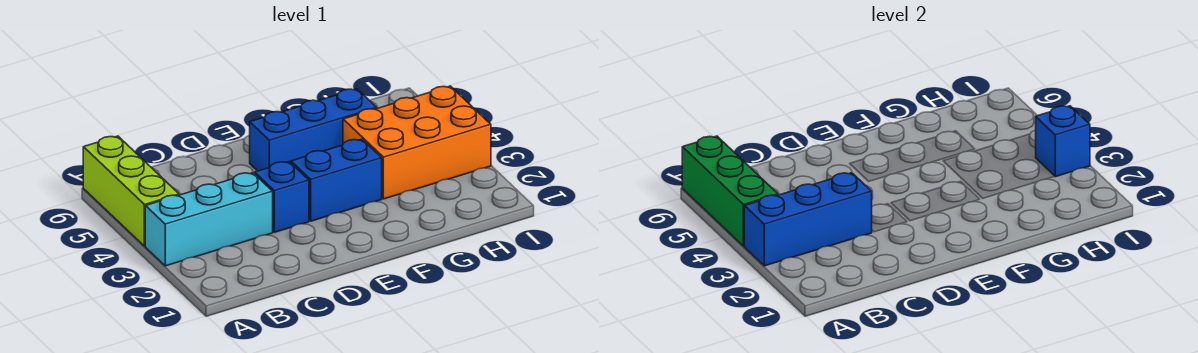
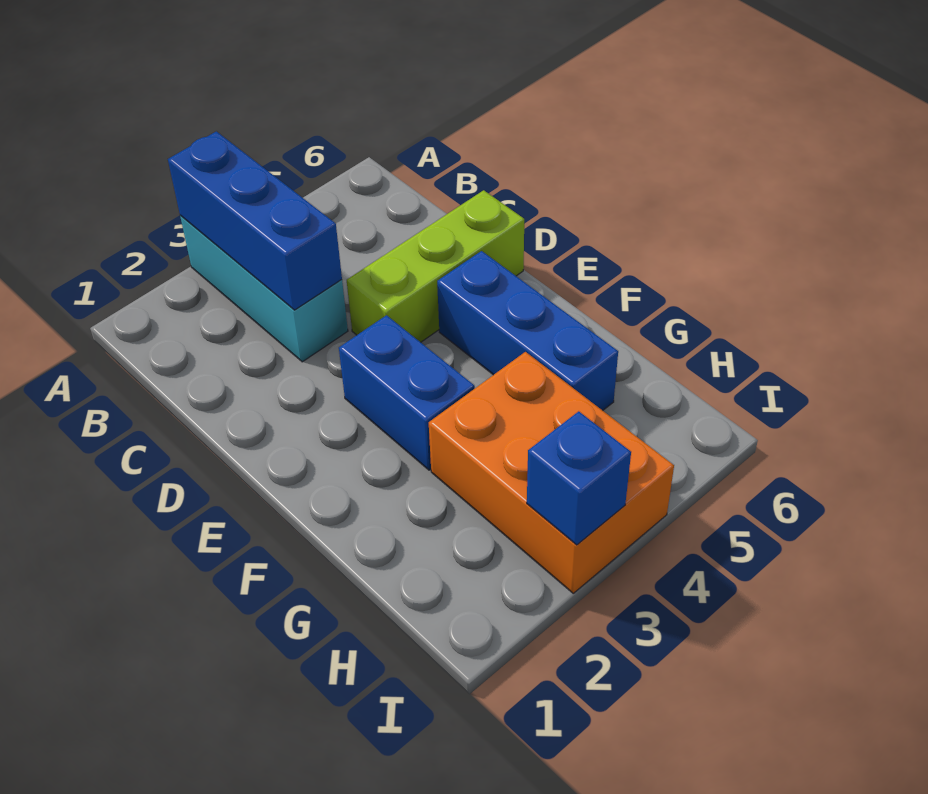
lime 1x3 brick [83,136,179,246] -> lime 1x3 brick moved to [347,190,524,342]
green 1x3 brick [682,136,778,246] -> none
blue 1x1 brick [255,162,309,232] -> none

